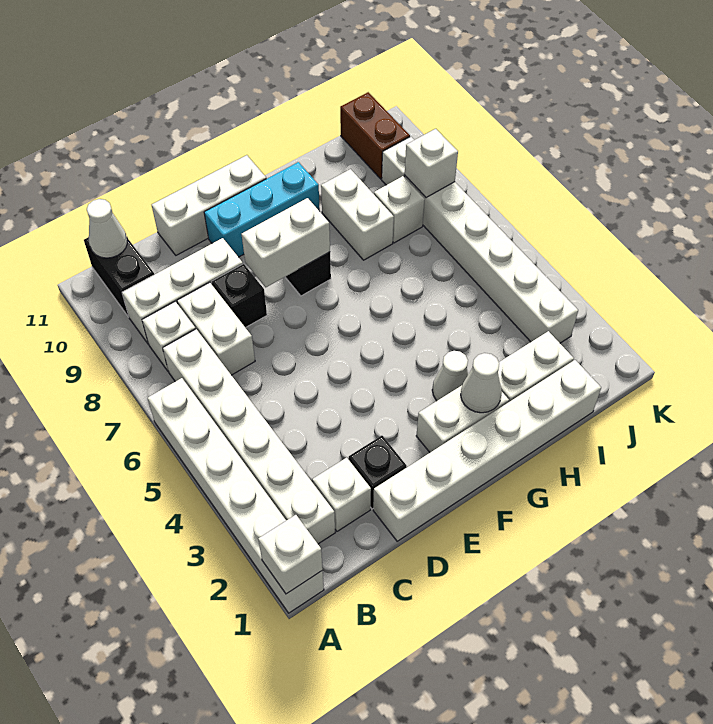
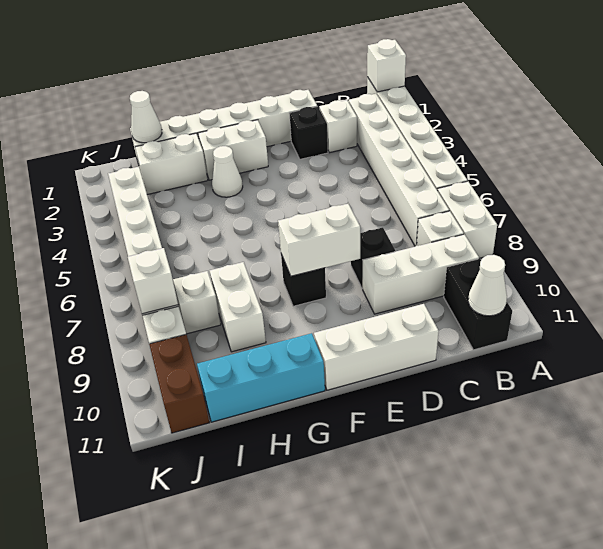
white 1x2 brick [177,282,255,375] -> white 1x2 brick moved to [438,181,497,258]
cyan 1x3 brick [204,162,320,257] -> cyan 1x3 brick moved to [197,333,325,422]
white 1x1 cone [461,353,502,413] -> white 1x1 cone moved to [130,91,162,143]

